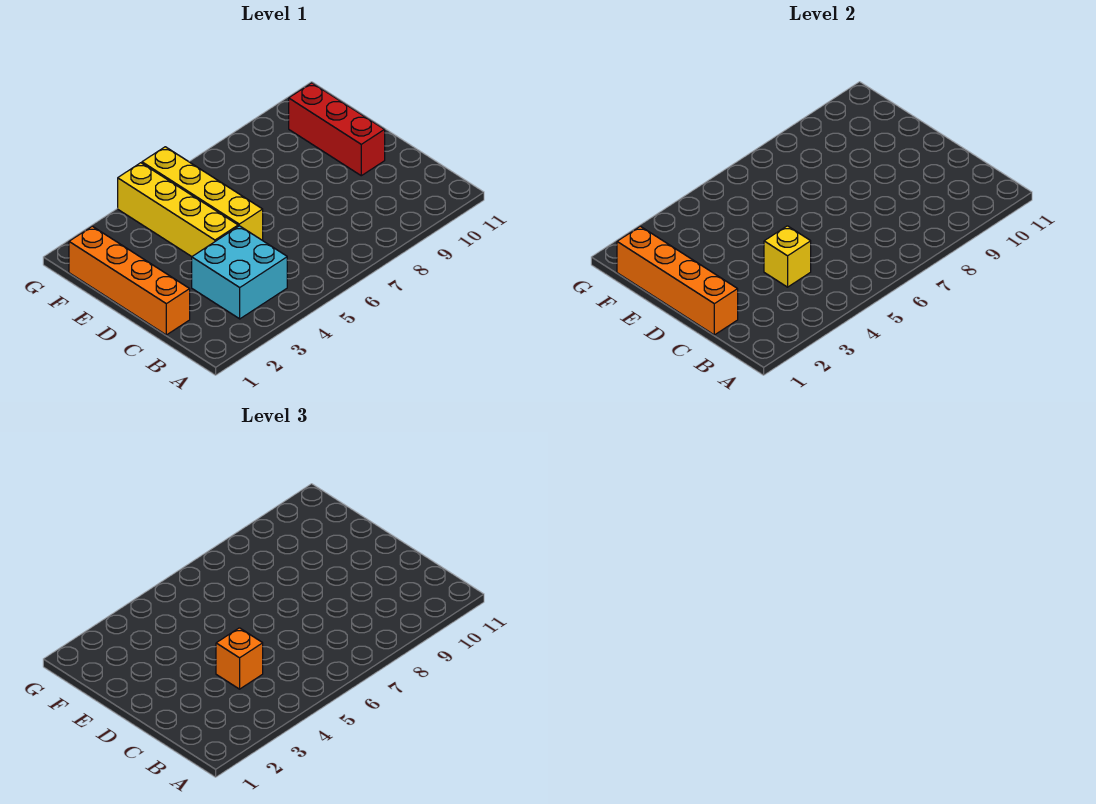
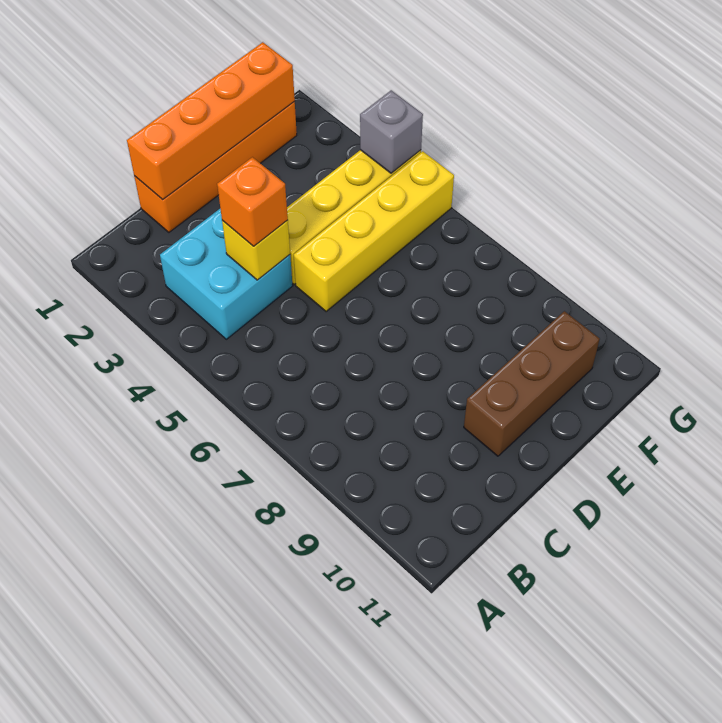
red 1x3 brick [289,83,385,176] -> brown 1x3 brick [464,311,600,456]
none -> grey 1x1 brick [360,90,423,173]

